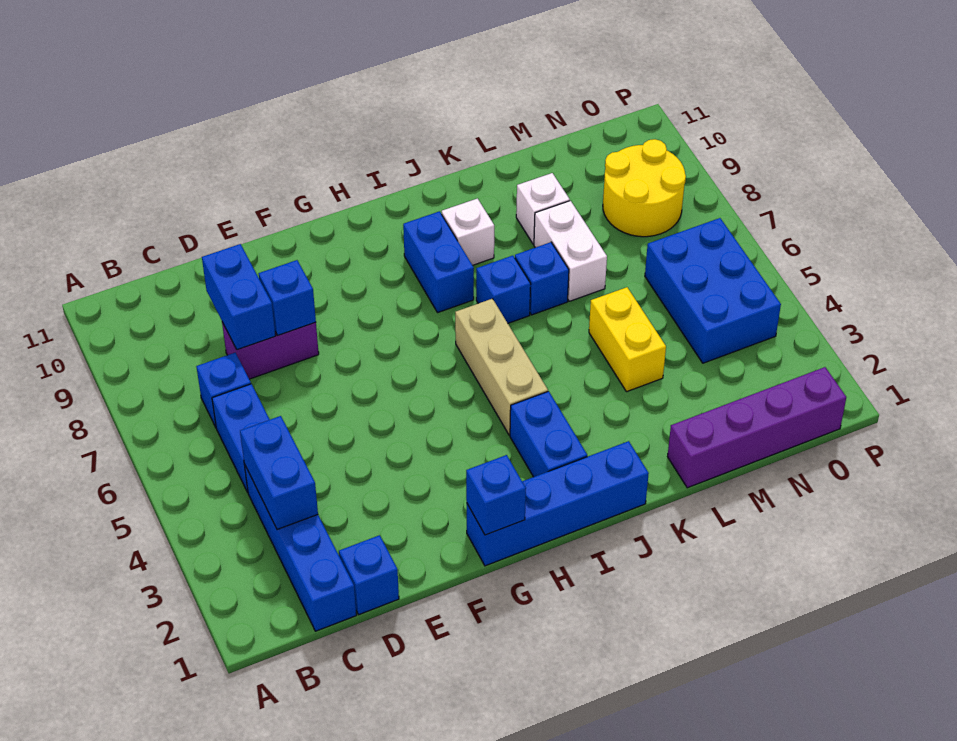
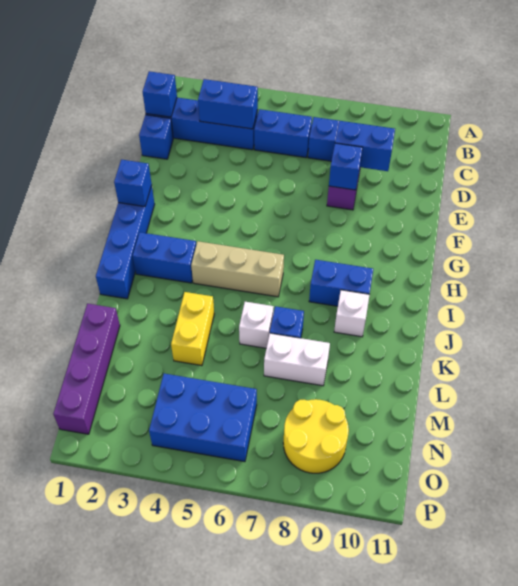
blue 1x1 brick [476,256,531,323] -> blue 1x1 brick moved to [143,71,177,117]
yellow 1x2 brick [589,287,666,392] -> yellow 1x2 brick turned to [171,292,214,366]
white 1x1 brick [516,173,570,244] -> white 1x1 brick moved to [239,302,274,348]

